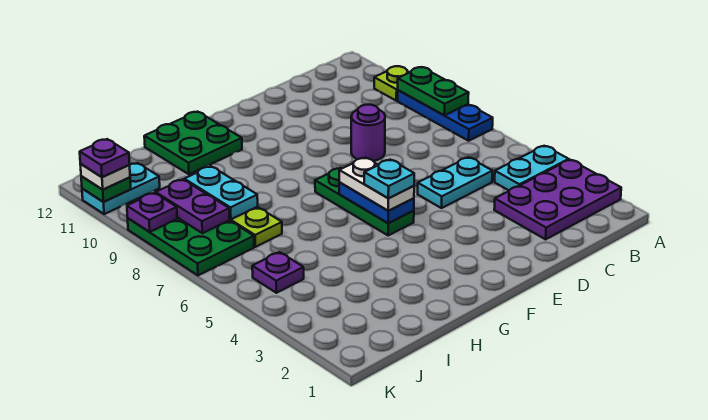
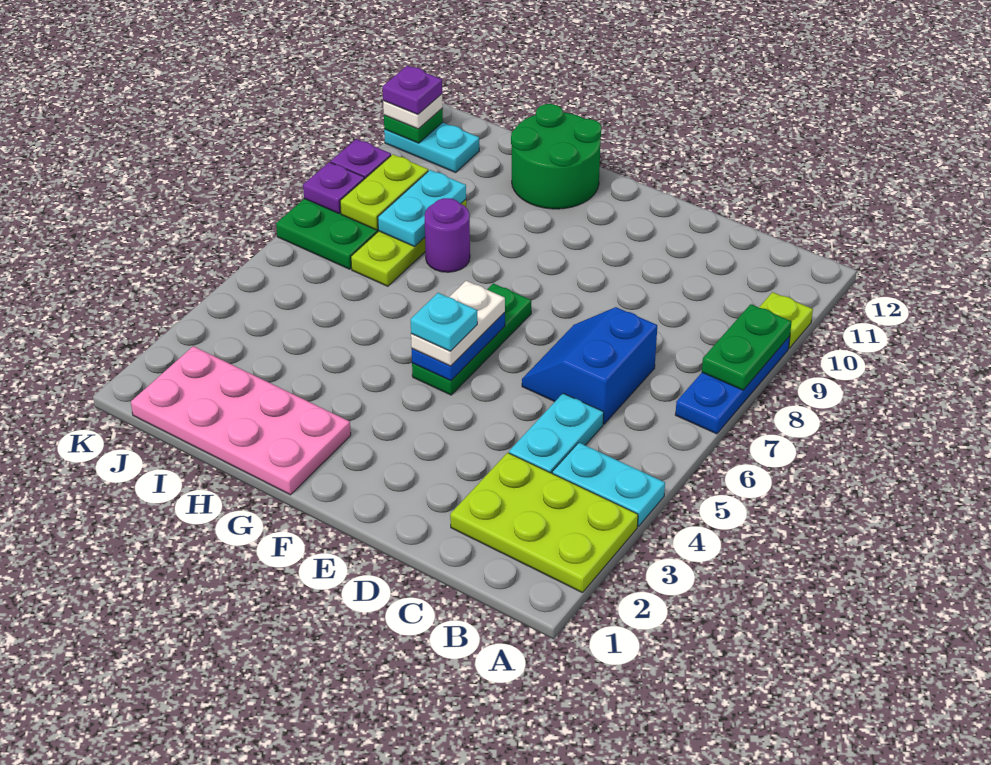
purple 2x3 plate [494,160,621,239] -> lime 2x3 plate [450,453,638,593]
cyan 1x2 plate [418,157,492,208] -> cyan 1x2 plate turned to [509,393,604,473]
none -> blue 2x2 slope [522,307,657,424]
purple 1x1 round brick [351,105,385,161] -> purple 1x1 round brick moved to [424,198,470,272]
none -> pink 2x4 plate [131,346,351,495]
green 2x2 plate [144,112,242,174] -> green 2x2 round brick [511,104,601,209]
purple 1x1 plate [252,252,304,293] -> purple 1x1 plate moved to [303,162,364,213]
purple 1x2 plate [156,179,230,233] -> lime 1x2 plate [340,154,428,230]

